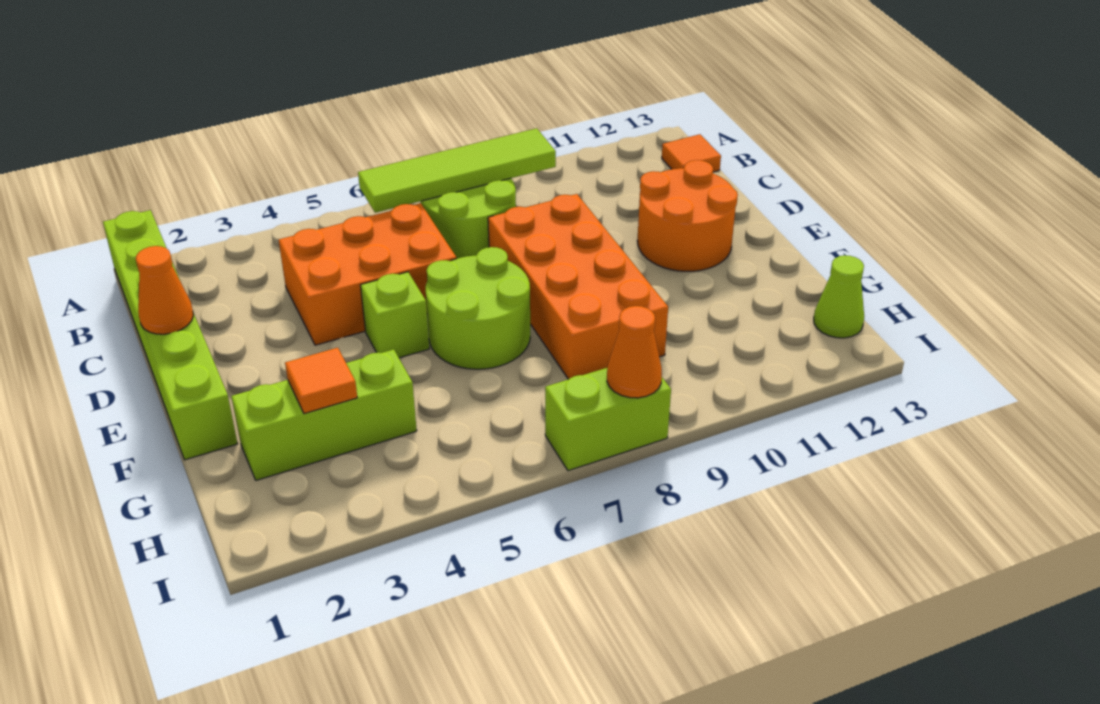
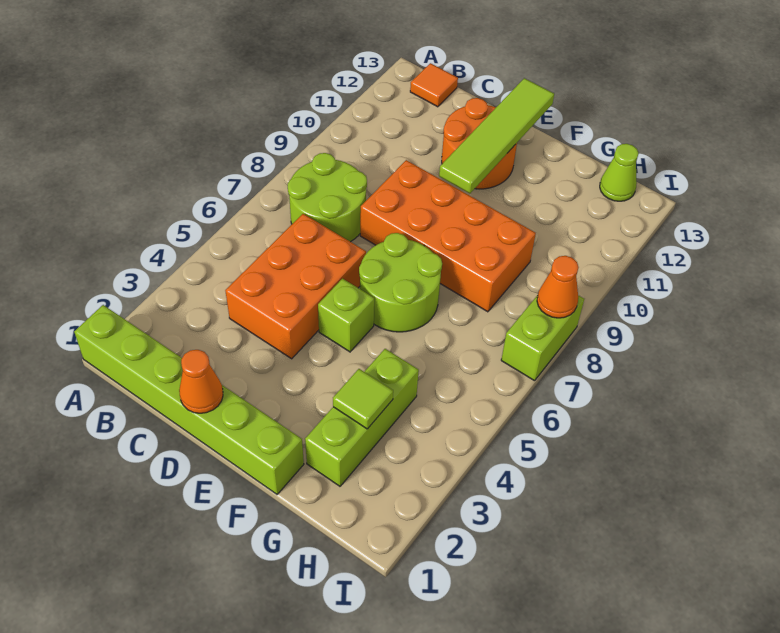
lime 1x4 tile [358,128,556,213] -> lime 1x4 tile moved to [439,78,554,193]
orange 1x1 tile [285,348,357,414] -> lime 1x1 tile [333,369,393,429]

